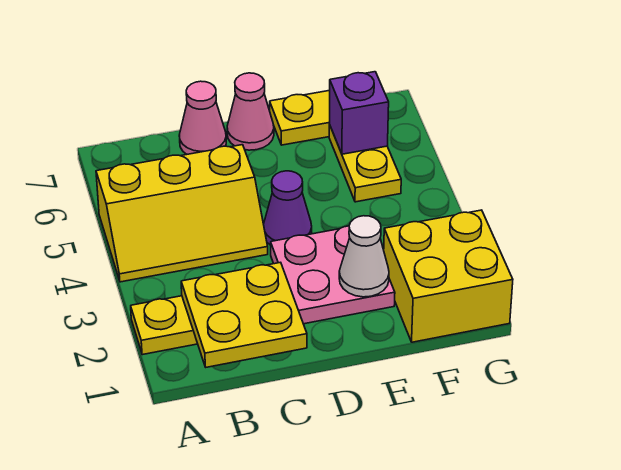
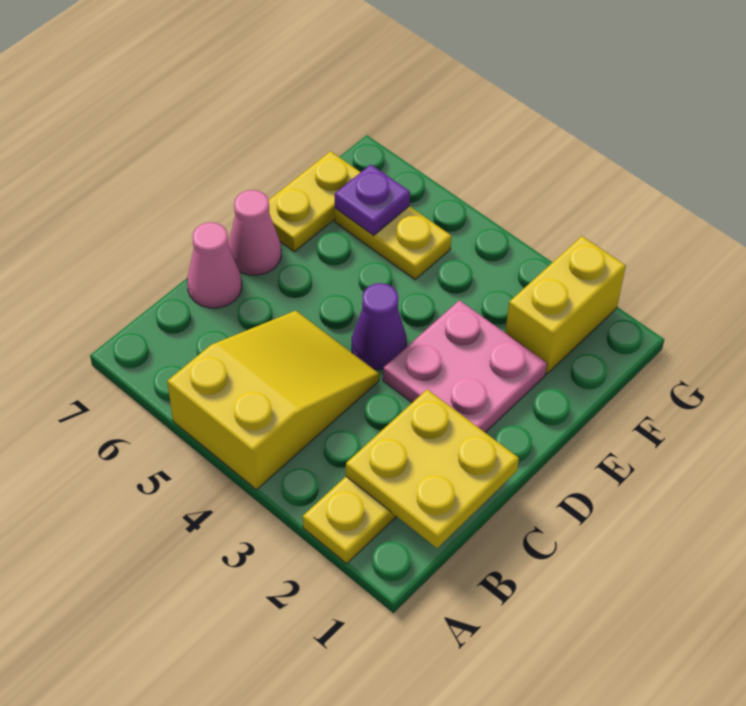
yellow 2x3 slope [96,145,268,282] -> yellow 2x3 slope turned to [167,311,379,490]
white 1x1 cone [339,216,389,297] -> none
yellow 2x2 brick [384,210,513,342] -> yellow 1x2 brick [505,236,626,374]
purple 1x1 brick [330,72,389,154] -> purple 1x1 plate [335,164,410,235]

